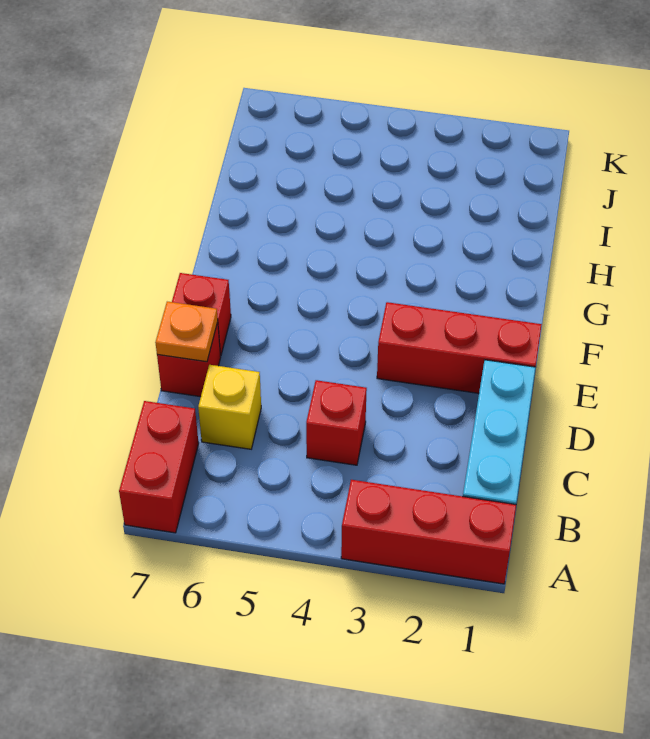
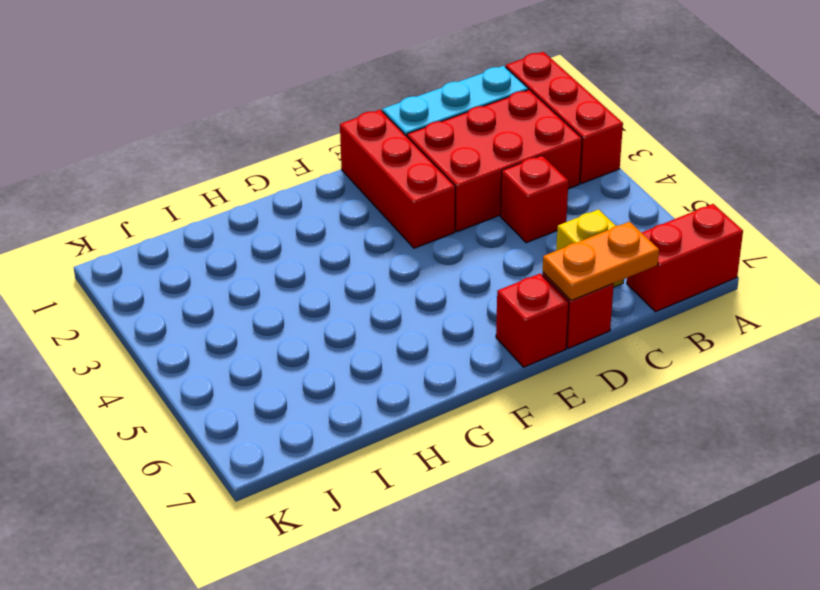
none -> red 2x3 brick [407,90,582,232]
orange 1x1 plate [155,302,218,362] -> orange 1x2 plate [543,222,659,301]

